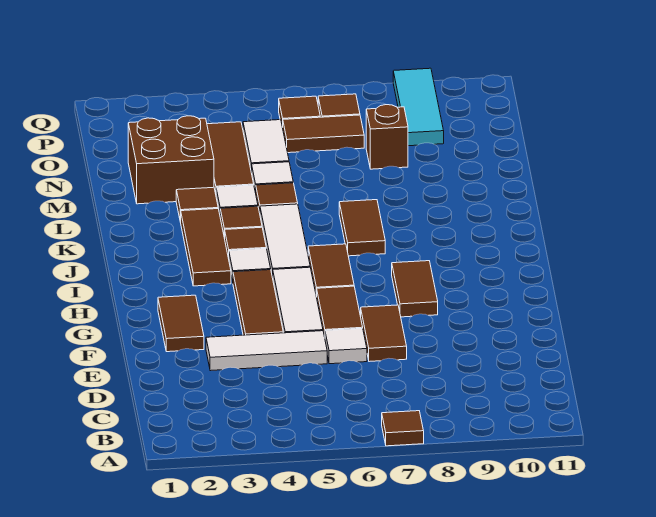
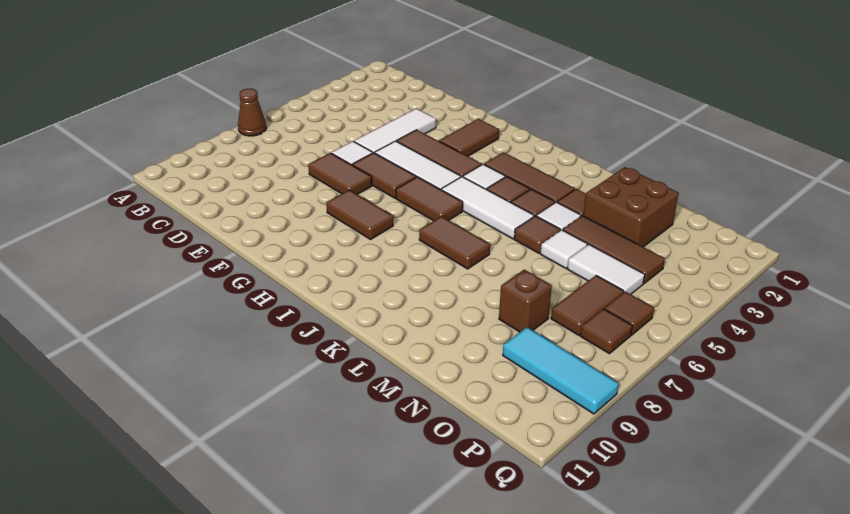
brown 1x1 tile [382,411,424,446] -> brown 1x1 cone [238,89,266,136]
brown 1x2 tile [158,295,204,352] -> brown 1x2 tile turned to [439,119,499,156]

